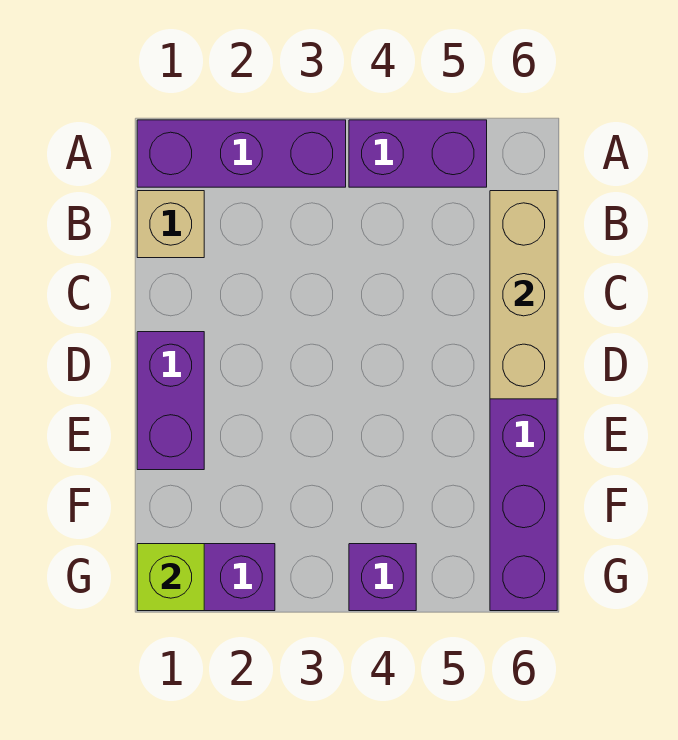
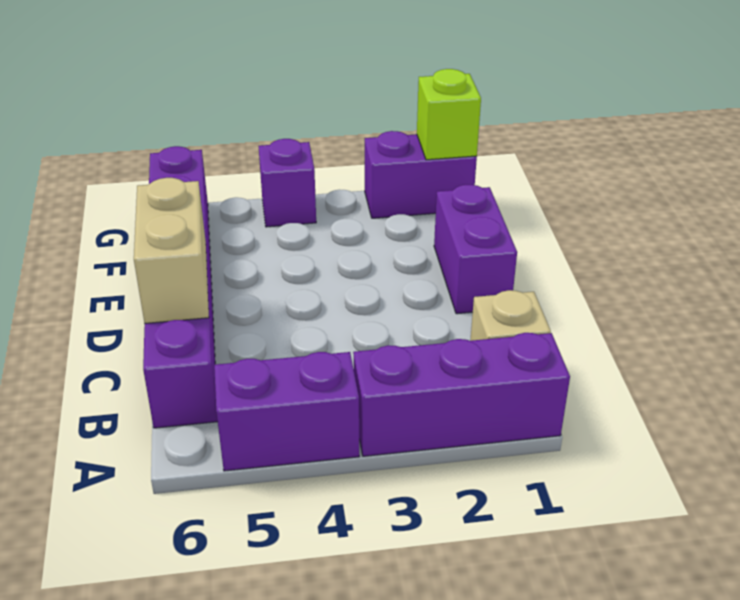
tan 1x3 brick [490,191,557,399] -> tan 1x2 brick [134,178,209,323]

